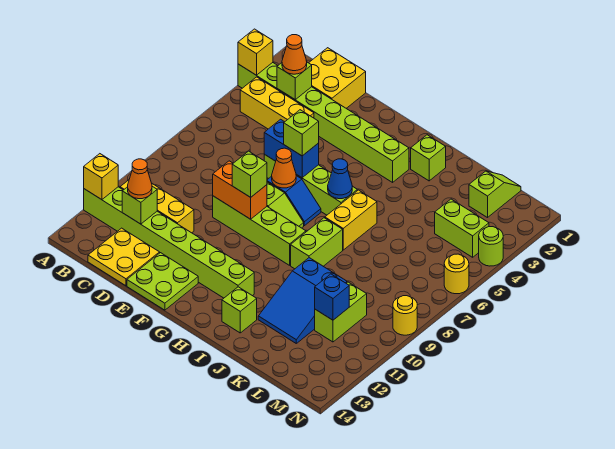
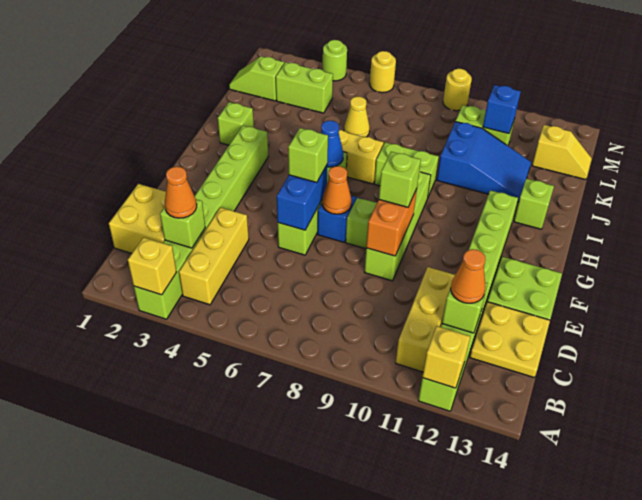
none -> yellow 1x1 cone [344,97,370,137]
lime 1x2 brick [435,199,489,257] -> lime 1x2 brick turned to [276,62,333,113]
none -> yellow 1x2 slope [532,125,592,180]

